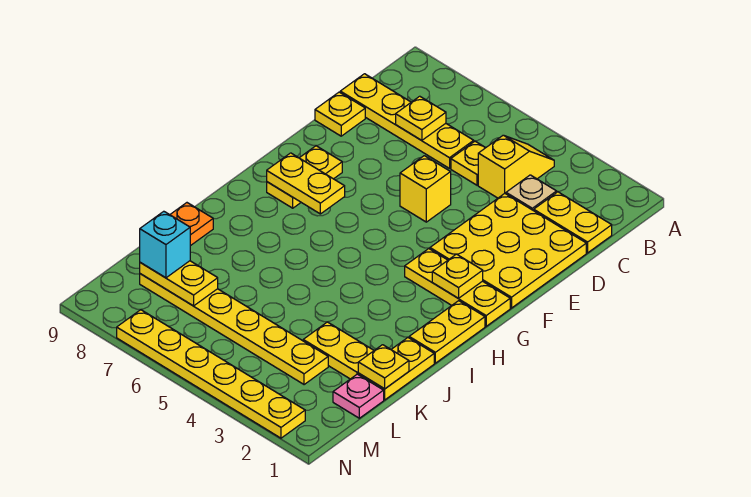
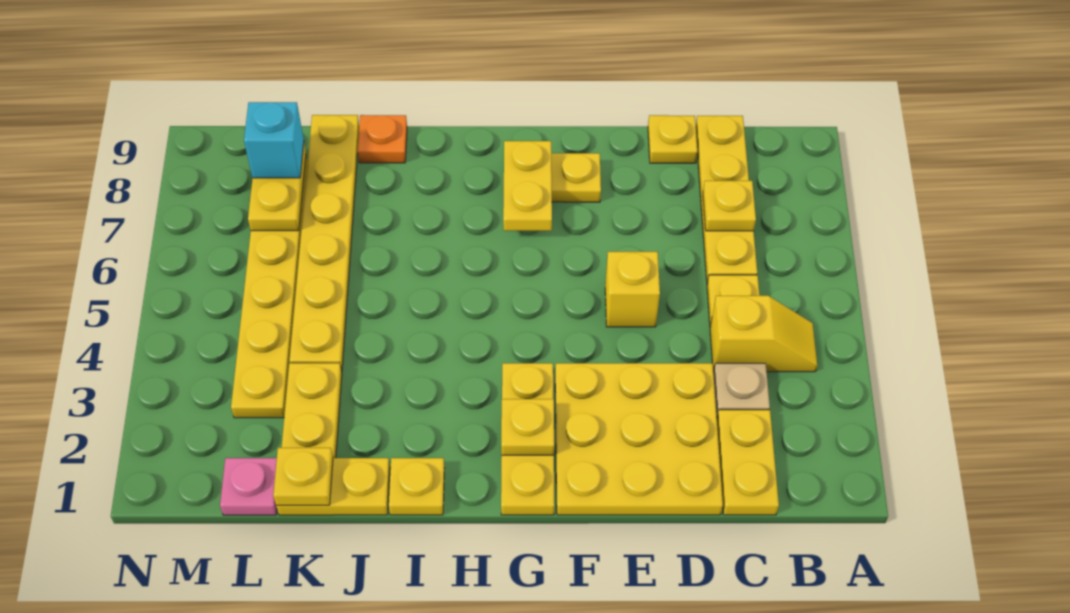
yellow 1x2 plate [409,301,485,363] -> yellow 1x1 plate [389,458,445,515]
yellow 1x6 plate [117,310,305,438] -> yellow 1x6 plate moved to [289,115,359,371]

